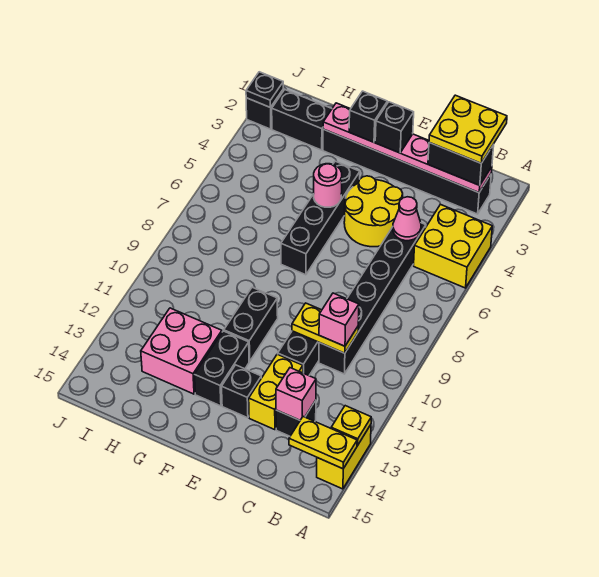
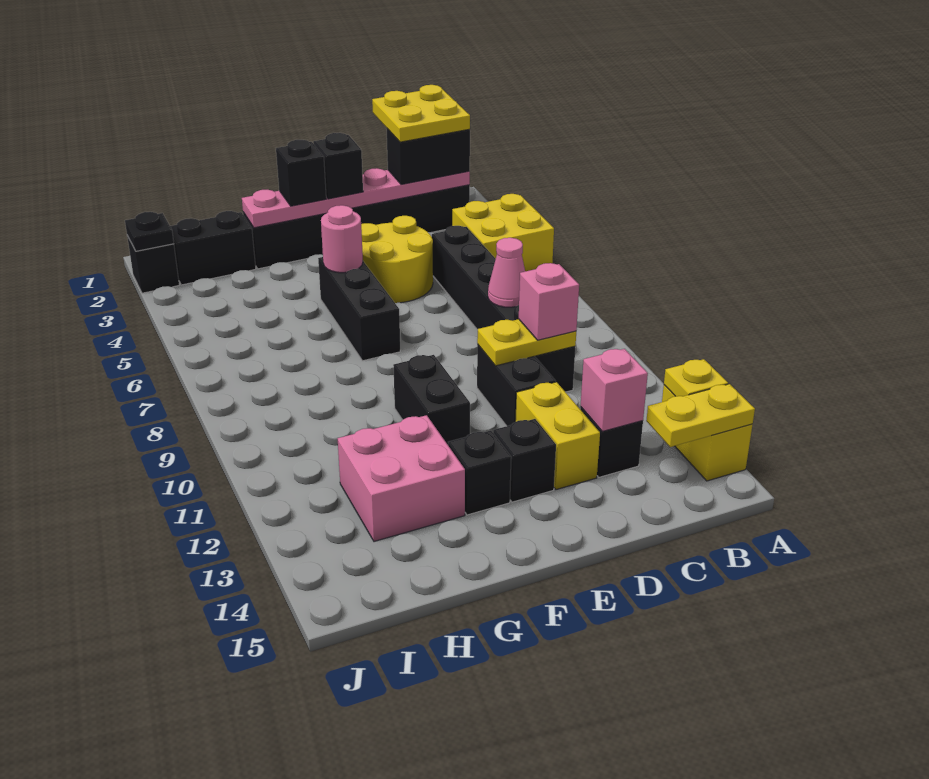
pink 1x1 cone [393,197,421,241] -> pink 1x1 cone moved to [488,238,525,307]
black 1x4 brick [281,161,360,275] -> black 1x3 brick [318,257,400,361]
black 1x2 brick [195,331,249,406] -> black 1x1 brick [448,431,511,515]

